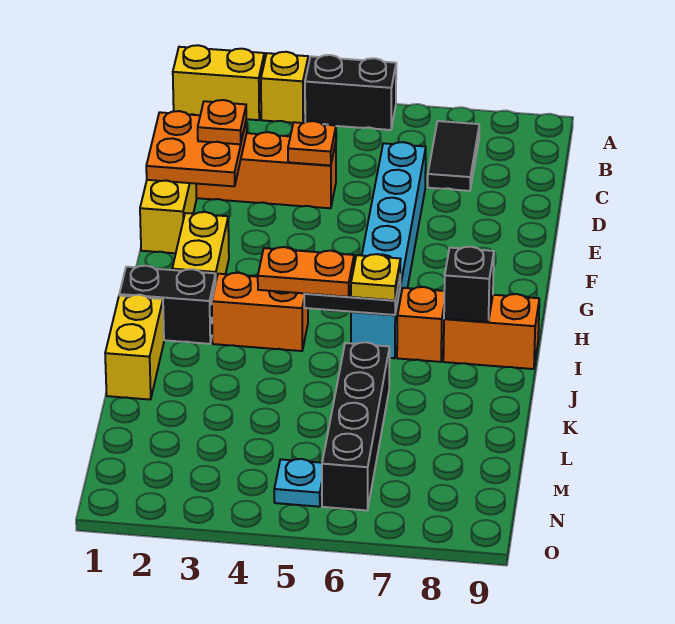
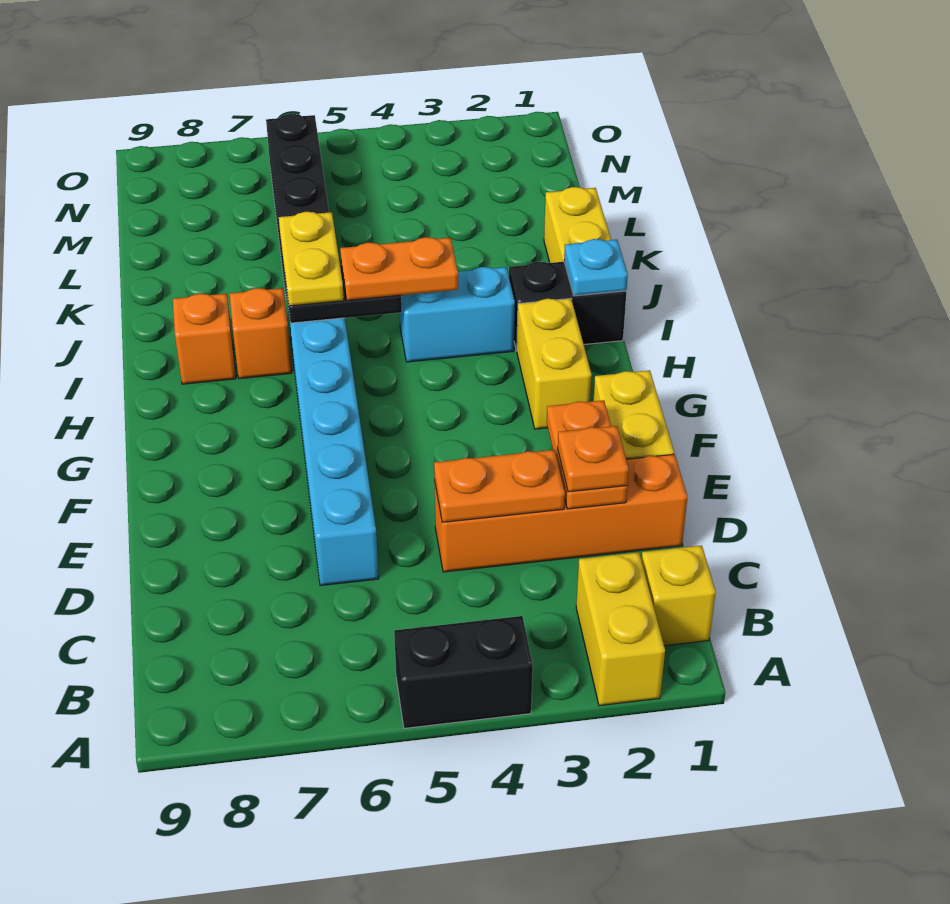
yellow 1x2 brick [173,45,264,120] -> yellow 1x2 brick turned to [576,552,665,706]
yellow 1x1 brick [261,52,308,123] -> yellow 1x1 brick moved to [641,545,716,646]
black 1x2 tile [428,121,479,191] -> none
orange 2x2 plate [146,111,247,186] -> orange 1x2 plate [547,400,627,509]
orange 1x1 plate [288,121,336,166] -> orange 1x2 plate [434,450,565,522]
orange 1x2 brick [212,273,308,351] -> cyan 1x2 brick [400,267,515,362]
yellow 1x1 plate [351,254,401,300] -> yellow 1x2 plate [279,212,344,306]
orange 1x2 brick [443,294,539,369] -> orange 1x1 brick [173,294,236,384]
black 1x1 brick [444,247,494,322] -> none
cyan 1x1 plate [274,459,322,507] -> cyan 1x1 plate moved to [564,239,628,296]

